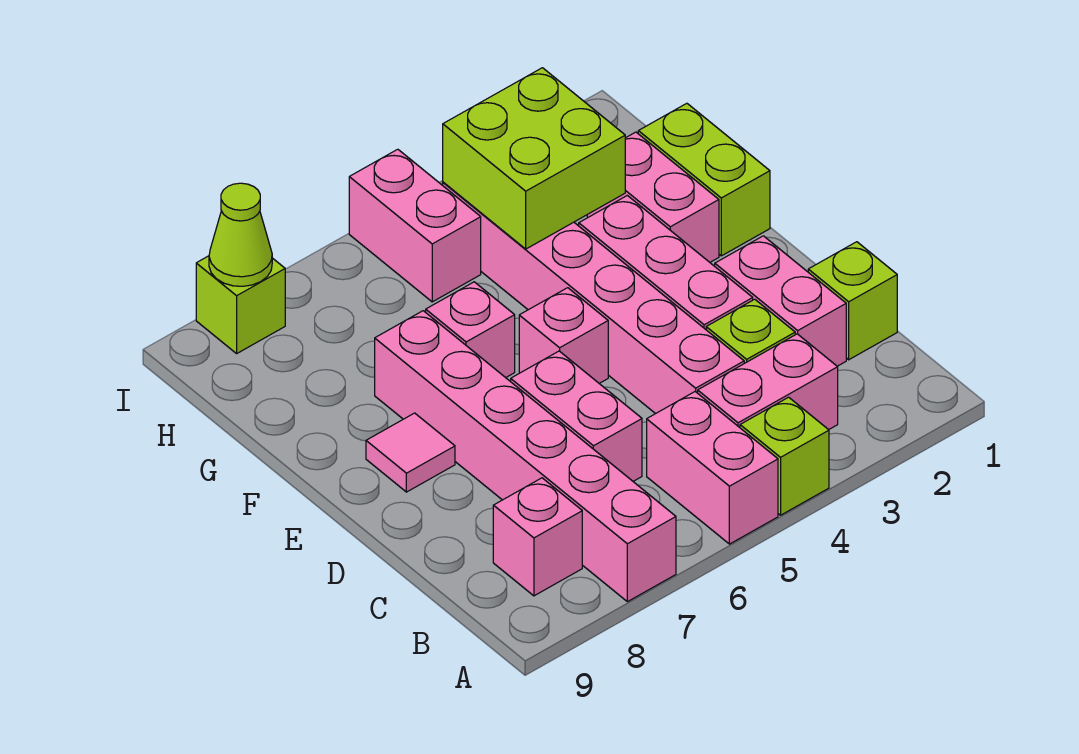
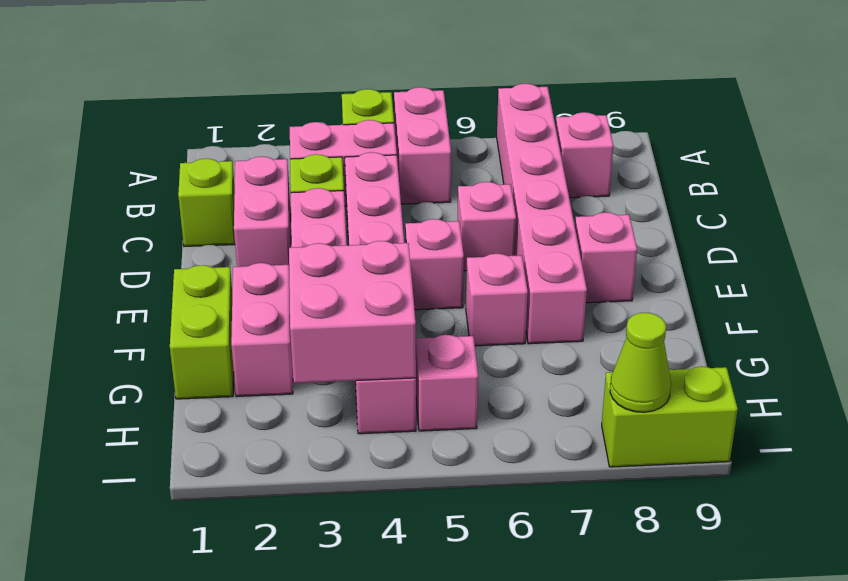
pink 1x2 brick [510,351,642,481] -> pink 1x1 brick [458,182,516,271]
pink 1x1 tile [366,413,455,492] -> pink 1x1 brick [575,212,637,303]
lime 2x2 brick [443,68,625,249] -> pink 2x2 brick [289,241,416,383]
pink 1x2 brick [349,149,481,302] -> pink 1x1 brick [416,335,478,431]
lime 1x1 brick [196,256,285,353] -> lime 1x2 brick [602,366,738,467]

